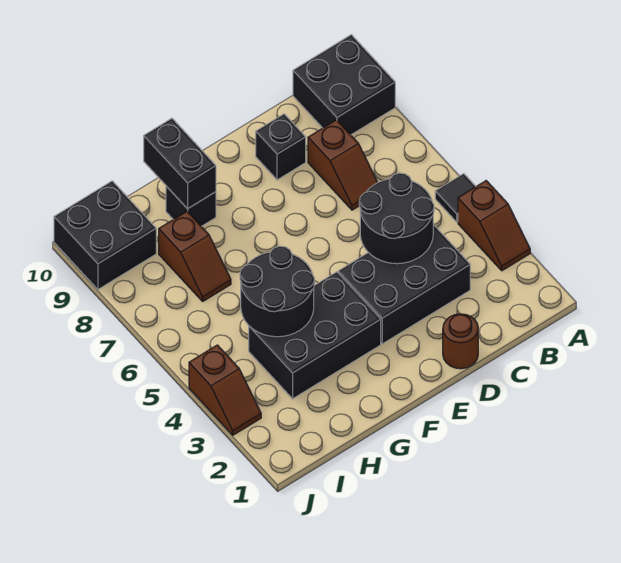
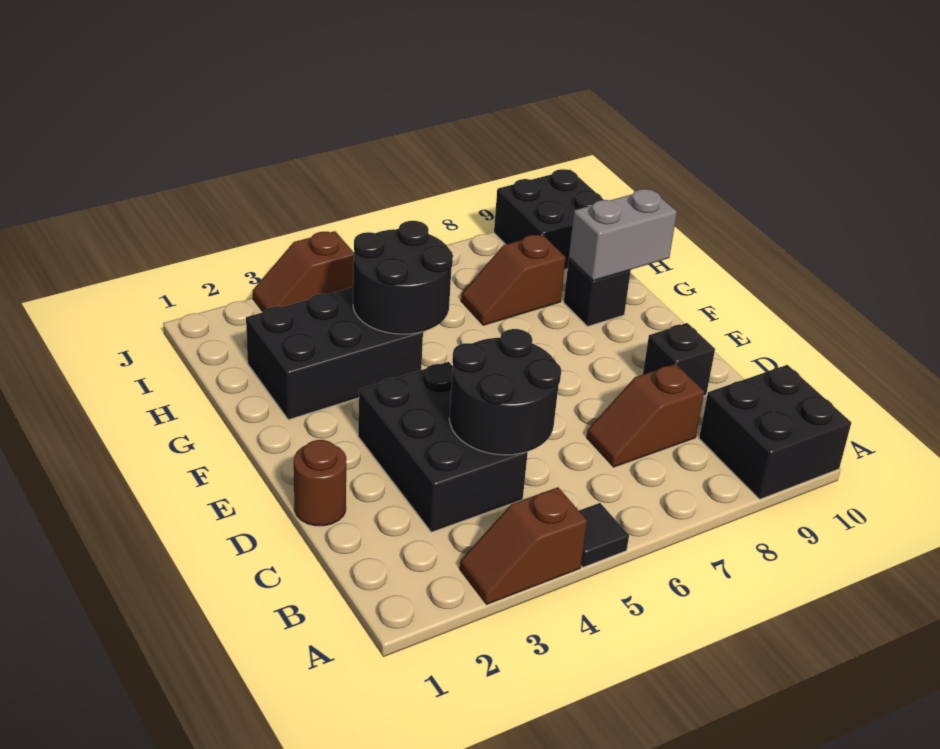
black 2x3 brick [249,272,381,399] -> black 2x3 brick turned to [246,287,423,420]
black 1x2 brick [144,118,216,209] -> grey 1x2 brick [569,189,677,281]

